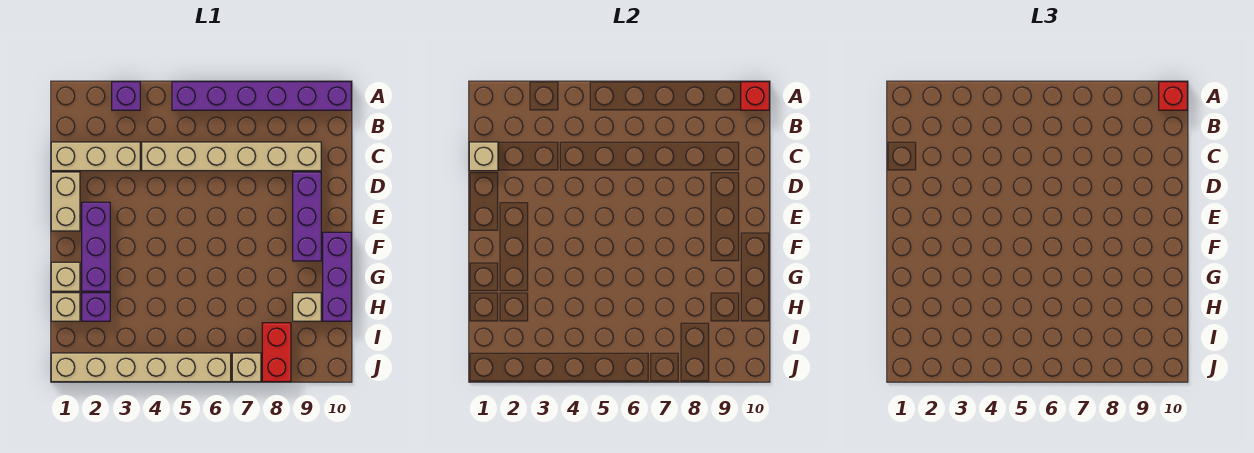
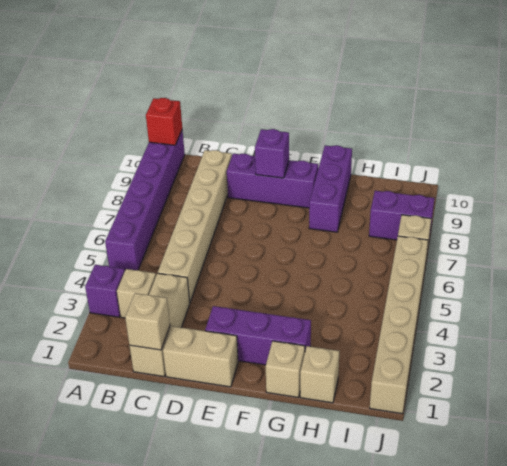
red 1x1 brick [1159,82,1187,110] -> none
purple 1x3 brick [323,232,351,321] -> purple 1x3 brick turned to [309,145,352,232]
purple 1x1 brick [82,293,110,321] -> purple 1x1 brick moved to [255,129,289,178]
tan 1x1 brick [293,293,321,321] -> tan 1x1 brick moved to [117,269,156,318]
red 1x2 brick [262,323,291,382] -> purple 1x2 brick [369,191,434,240]

